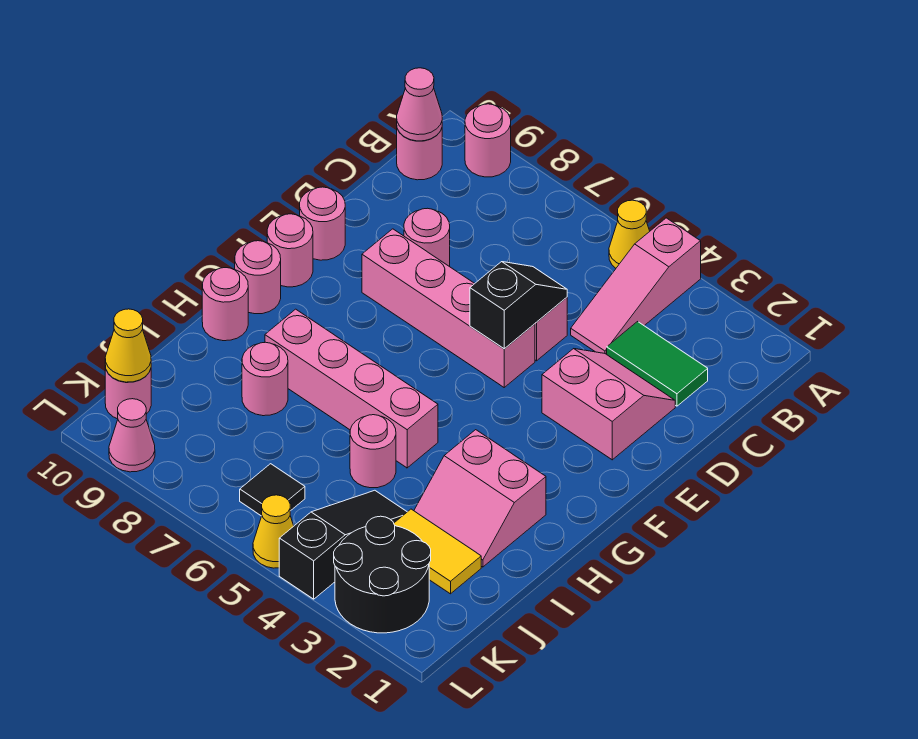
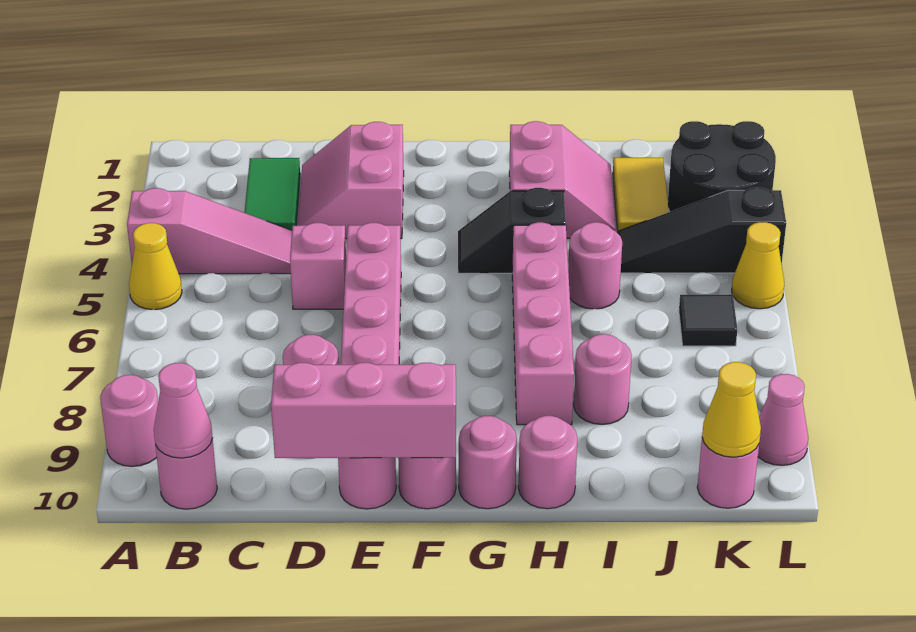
black 1x2 slope [470,262,567,349] -> black 1x2 slope moved to [458,188,566,273]
none -> pink 1x3 brick [271,363,456,458]

